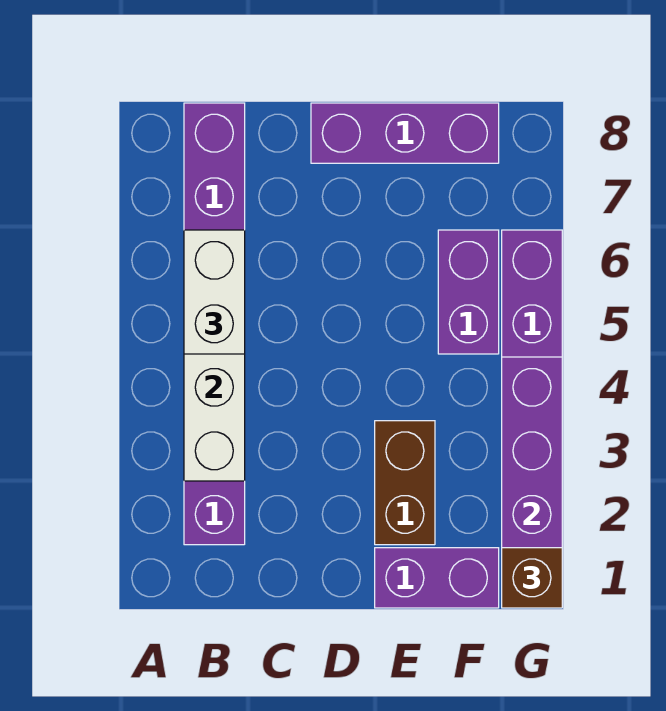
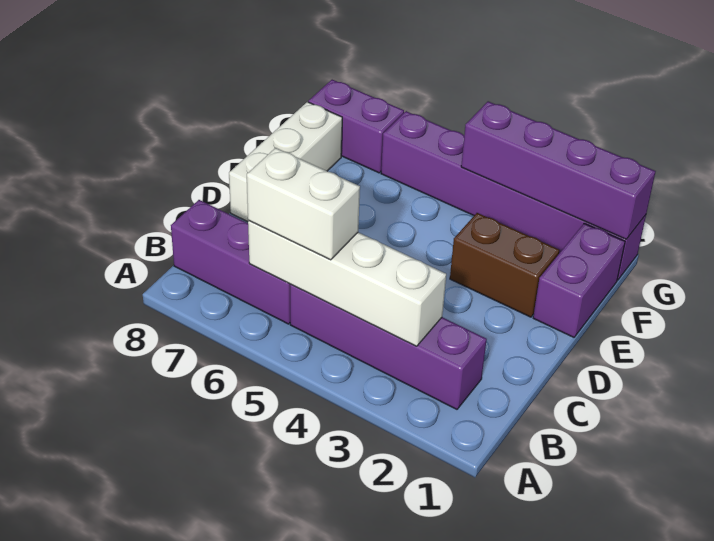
purple 1x3 brick [311,103,499,163] -> white 1x3 brick [229,102,342,222]
purple 1x2 brick [438,230,499,354] -> purple 1x2 brick moved to [308,80,404,173]
brown 1x1 brick [502,548,562,608] -> none

